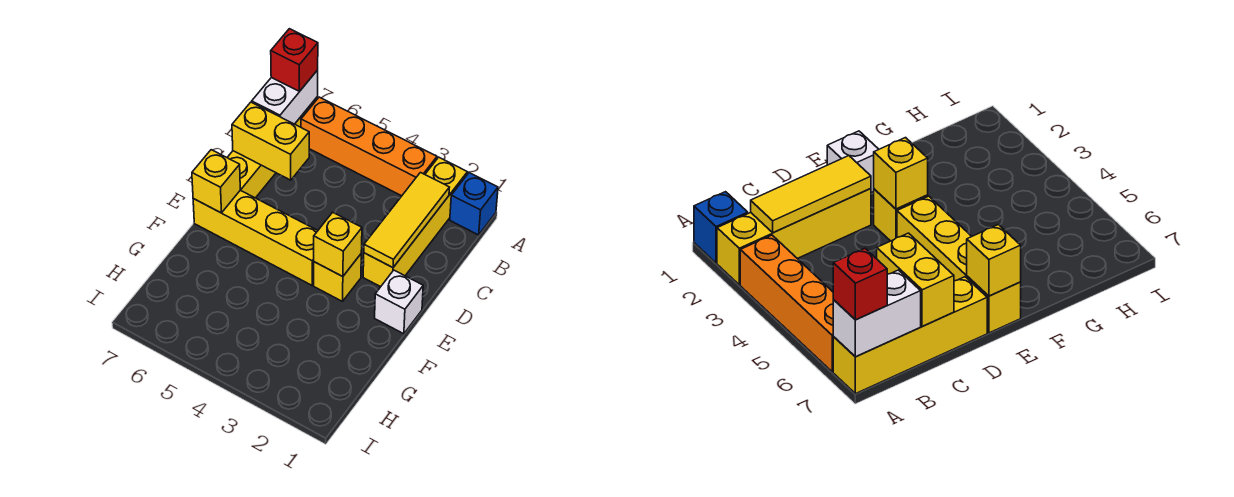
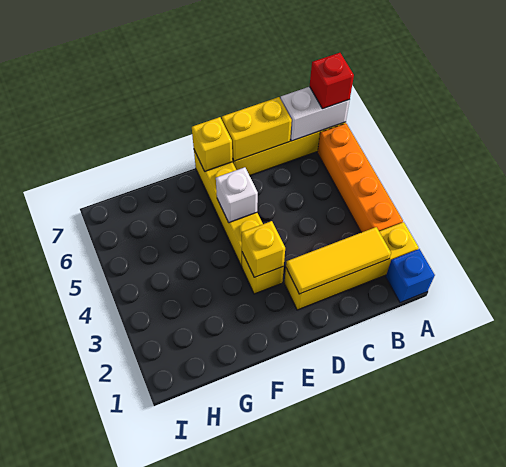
yellow 1x2 brick [232,102,309,180] -> yellow 1x2 brick turned to [222,97,292,161]
white 1x1 brick [375,270,423,334] -> white 1x1 brick moved to [216,167,258,222]

